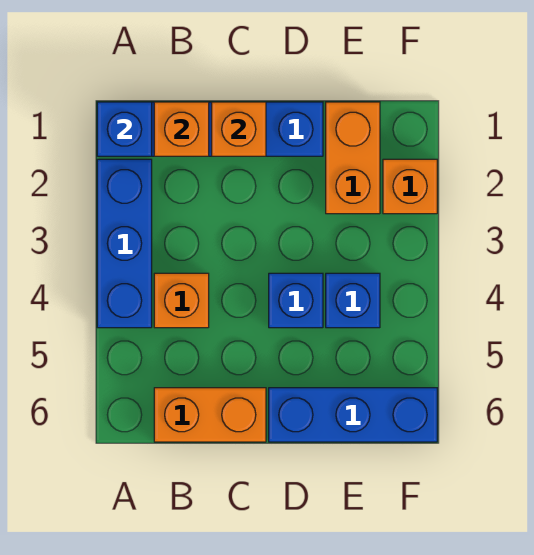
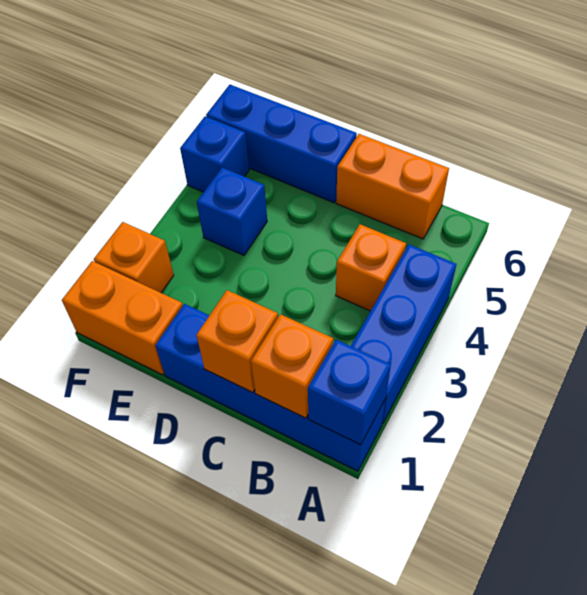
blue 1x1 brick [269,273,323,328] -> blue 1x1 brick moved to [180,116,249,192]
orange 1x2 brick [326,102,380,214] -> orange 1x2 brick turned to [62,261,183,375]

